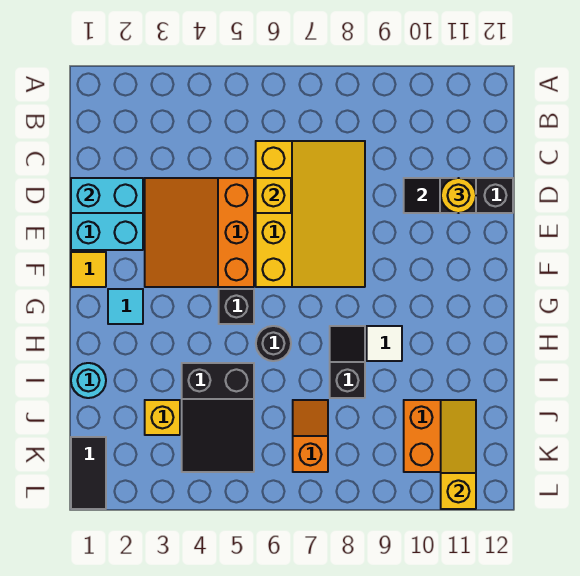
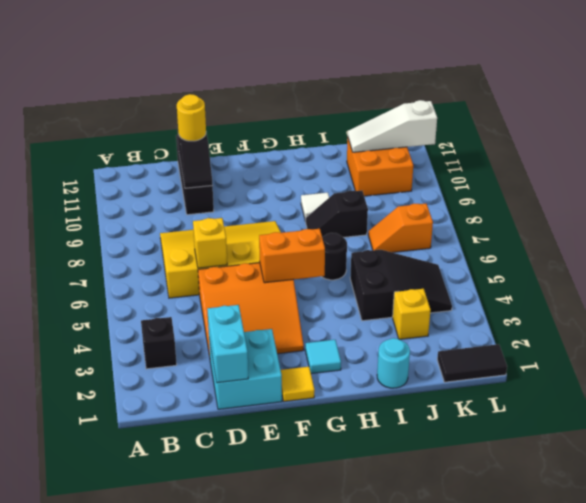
none -> orange 1x2 brick [259,229,325,283]
black 1x1 brick [219,289,254,324] -> black 1x1 brick moved to [141,317,177,369]
yellow 1x3 slope [441,400,476,509] -> white 1x3 slope [348,100,437,152]

